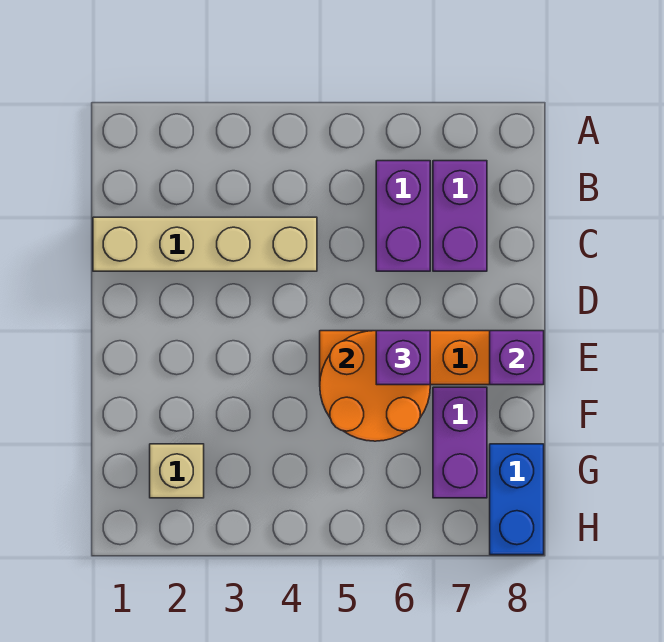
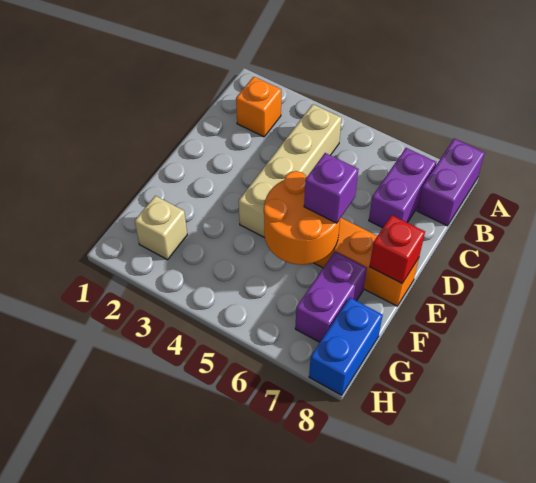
none -> orange 1x1 brick [236,77,281,137]
purple 1x2 brick [376,161,430,271] -> purple 1x2 brick moved to [417,138,485,226]
tan 1x4 brick [93,217,317,271] -> tan 1x4 brick turned to [239,104,342,237]
purple 1x1 brick [490,331,544,385] -> red 1x1 brick [370,215,425,283]

